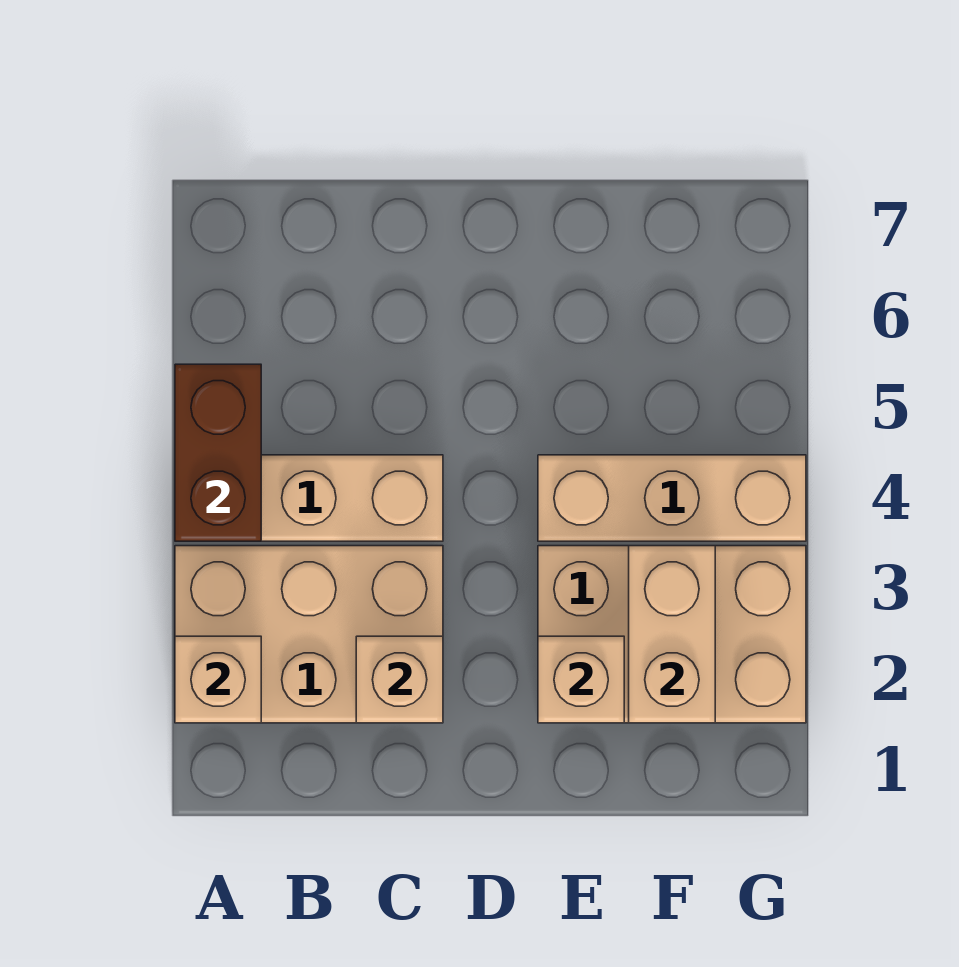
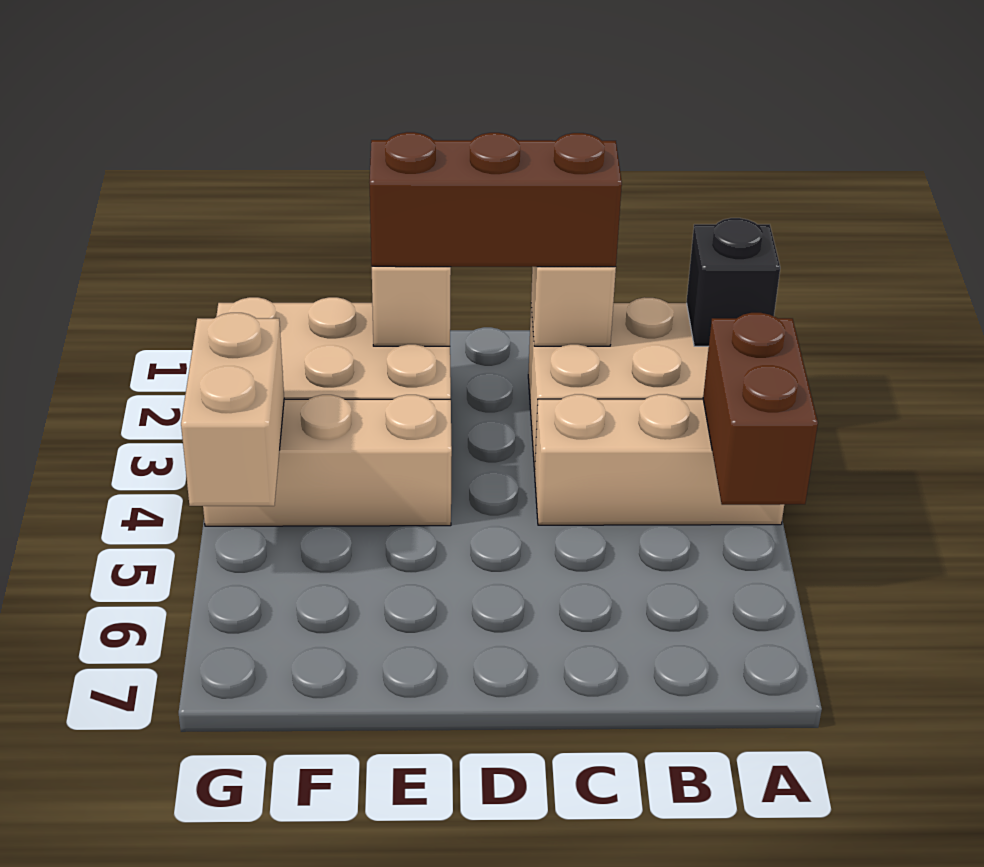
tan 1x1 brick [175,636,261,723] -> black 1x1 brick [686,218,780,346]
none -> brown 1x3 brick [369,132,622,267]
tan 1x2 brick [629,546,715,723] -> tan 1x2 brick moved to [181,313,284,506]

